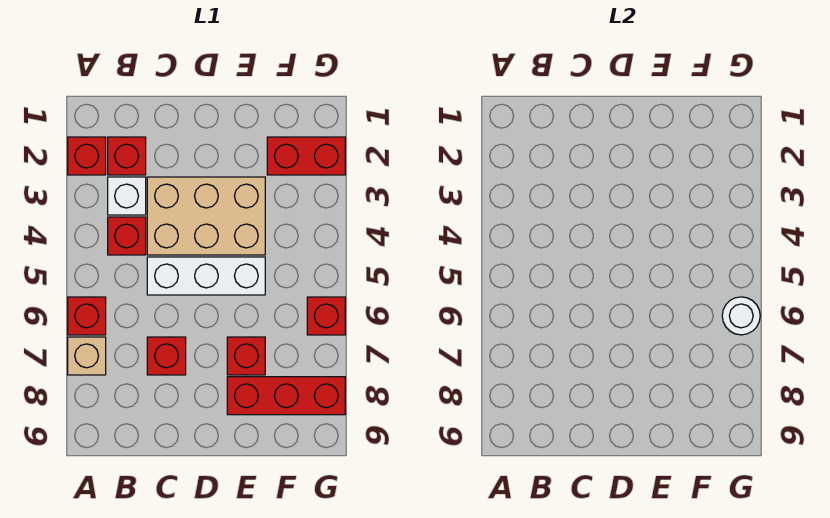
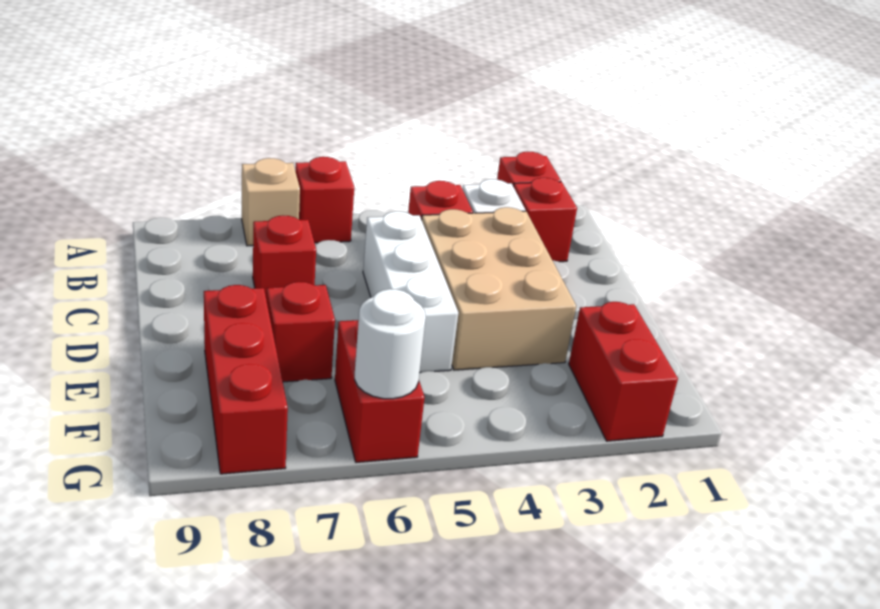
red 1x1 brick [307,297,345,335] -> red 1x2 brick [335,320,425,463]

